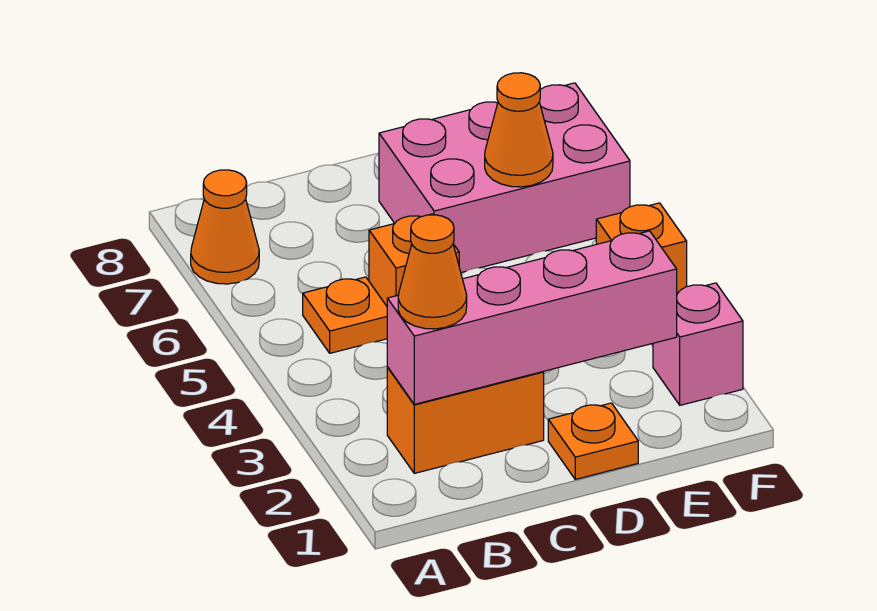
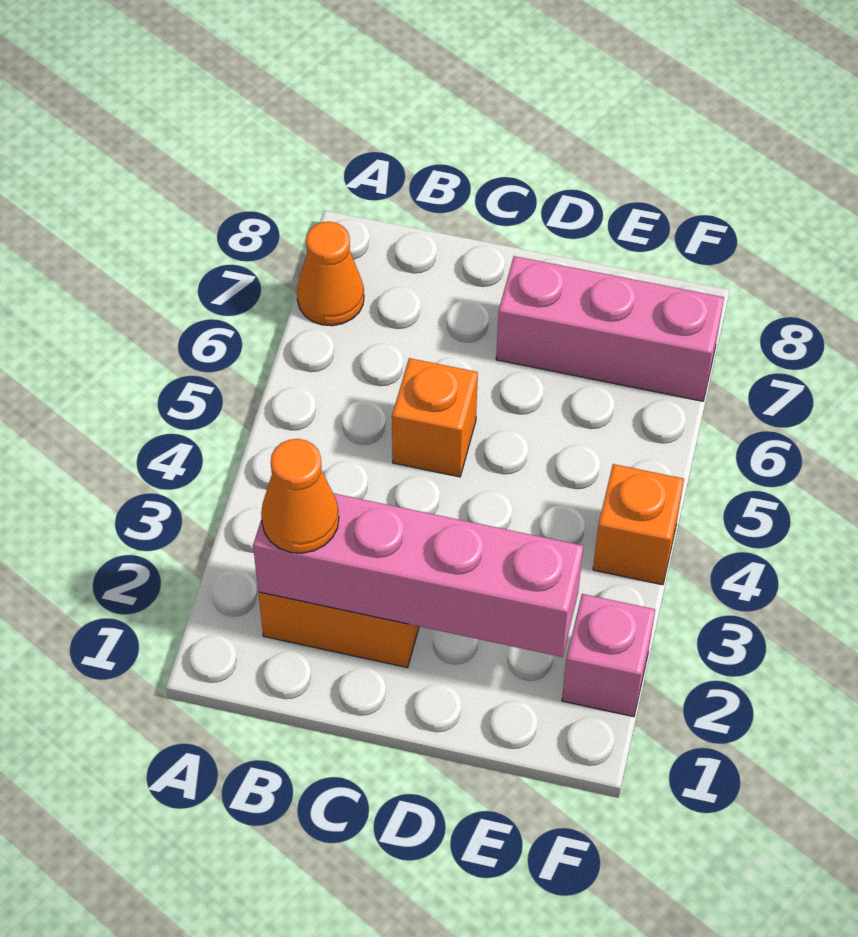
orange 1x1 plate [303,277,387,353] -> none
orange 1x1 plate [548,403,638,479] -> none
pink 2x3 brick [379,83,630,272] -> pink 1x3 brick [496,256,724,401]
orange 1x1 cone [485,73,553,187] -> none

